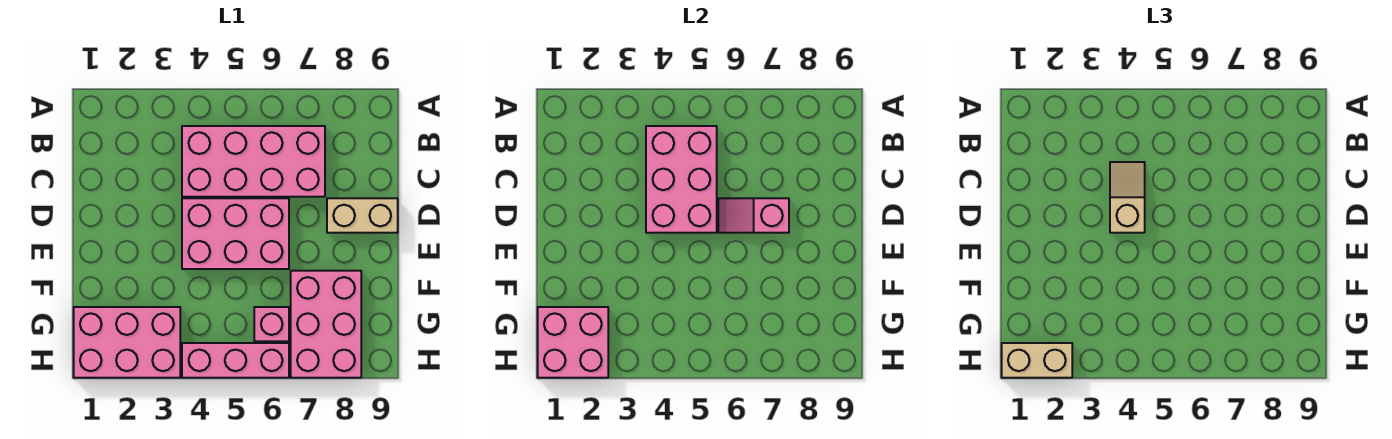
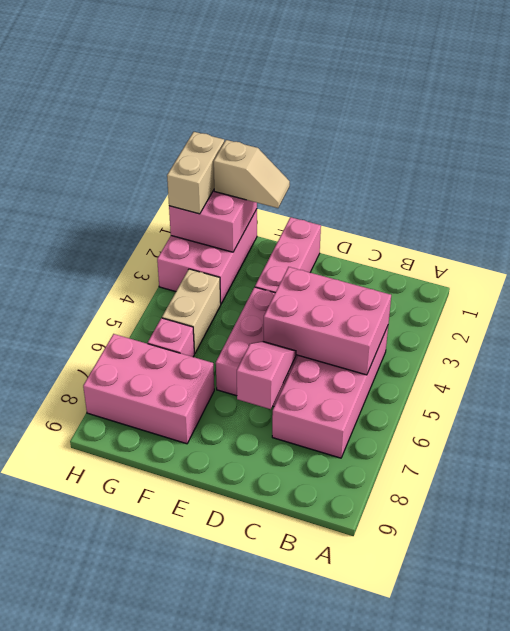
tan 1x2 slope [1110,162,1145,233] -> tan 1x2 slope moved to [214,140,290,208]
tan 1x2 brick [327,198,398,233] -> tan 1x2 brick moved to [162,269,221,353]
pink 1x3 brick [182,343,289,378] -> pink 1x3 brick moved to [255,217,321,293]

